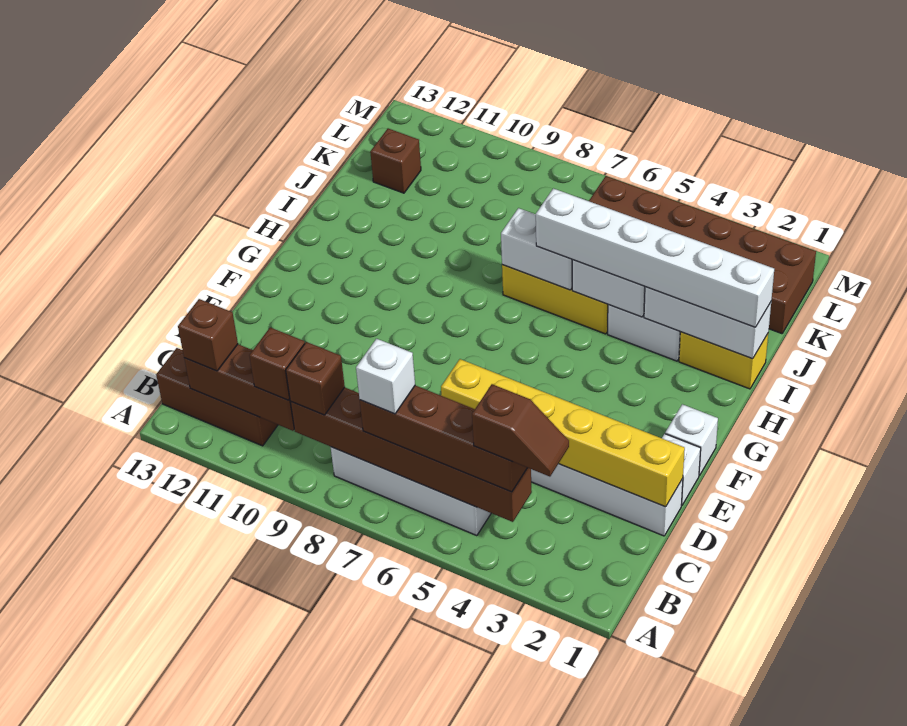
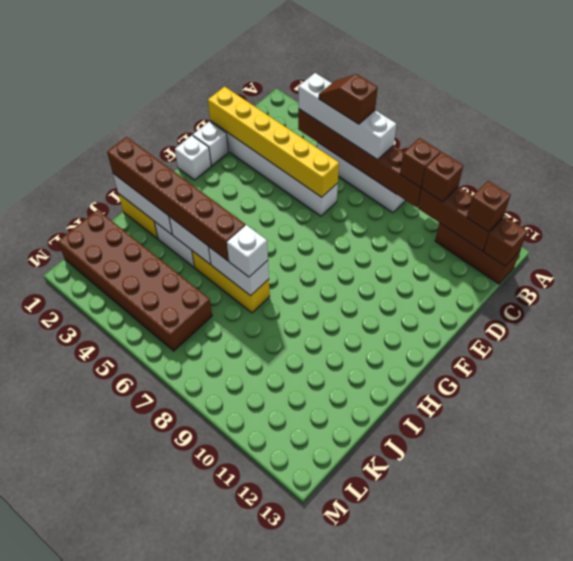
brown 1x2 slope [472,384,569,477] -> brown 1x2 slope moved to [319,74,378,124]
brown 1x4 brick [360,385,527,492] -> white 1x4 brick [299,73,396,160]
white 1x1 brick [356,339,415,414] -> white 1x1 brick moved to [227,225,268,277]
white 1x6 brick [536,188,774,327] -> brown 1x6 brick [107,137,245,261]
brown 1x1 brick [370,128,421,193] -> brown 1x1 brick moved to [484,217,527,266]

